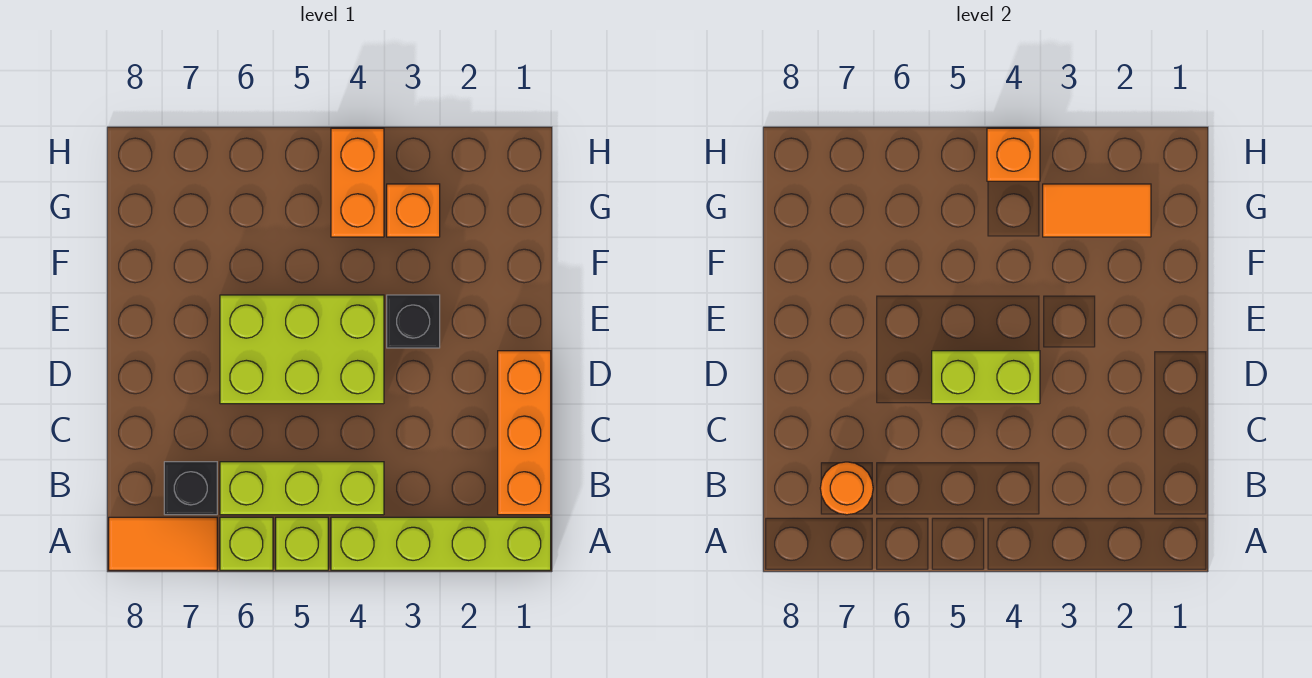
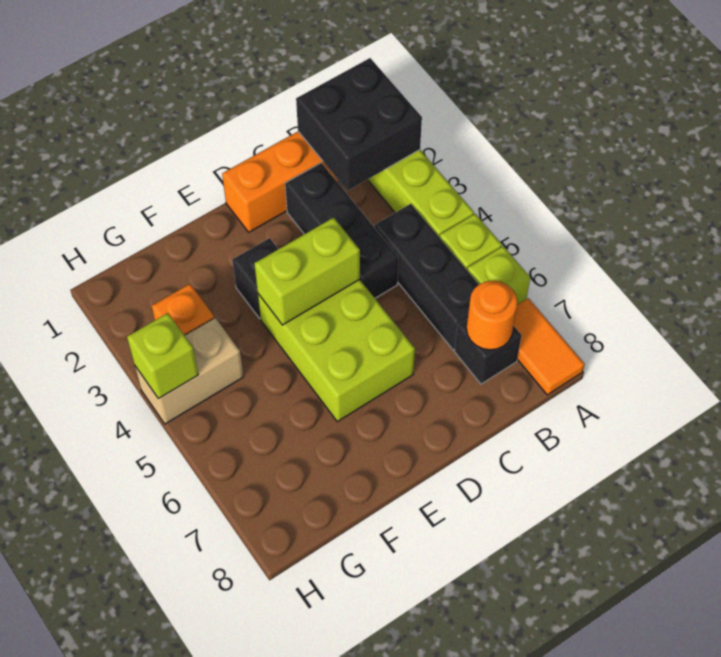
none -> black 2x2 brick [296,58,422,191]
lime 1x3 brick [220,462,384,515] -> black 1x3 brick [375,204,479,350]
none -> black 1x3 brick [285,163,399,298]
lime 1x2 brick [932,351,1040,404] -> lime 1x2 brick turned to [254,218,360,325]
orange 1x2 tile [1043,184,1151,237] -> none
orange 1x2 brick [331,128,384,237] -> tan 1x2 brick [135,318,244,424]
orange 1x1 brick [987,128,1040,181] -> lime 1x1 brick [127,313,198,399]

